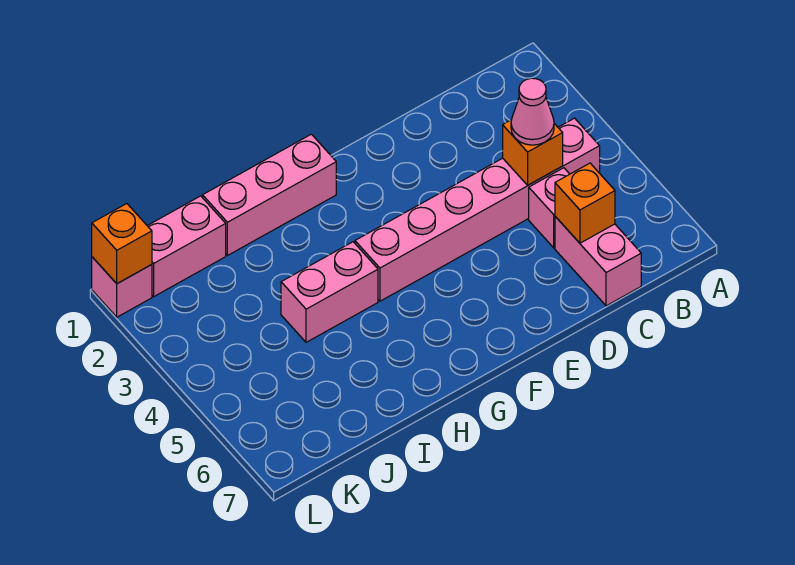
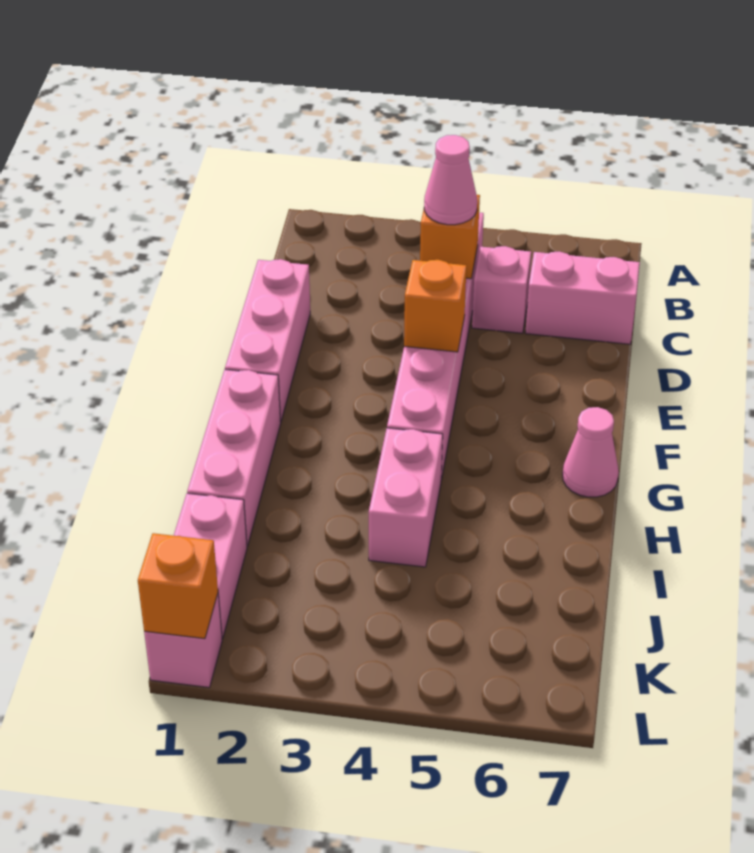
orange 1x1 brick [555,163,615,243] -> orange 1x1 brick moved to [404,260,466,352]
none -> pink 1x3 brick [225,259,310,422]
none -> pink 1x1 cone [563,407,619,497]

